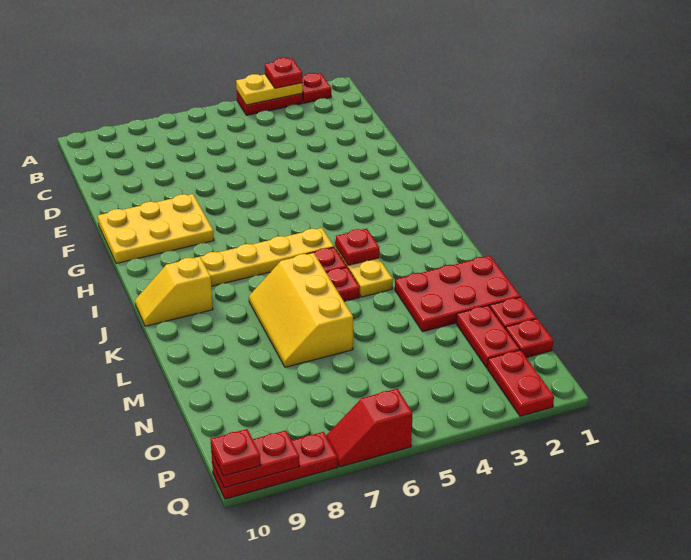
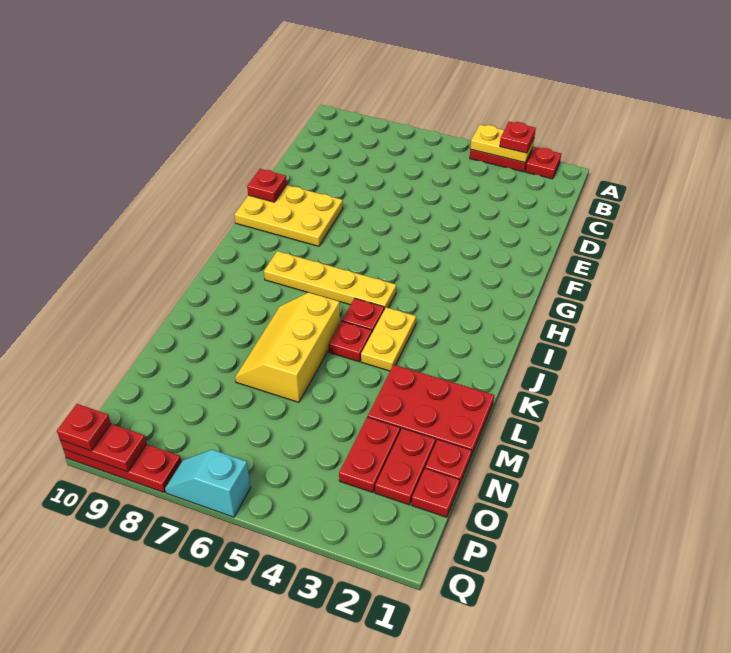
red 1x1 plate [336,228,379,265] -> red 1x1 plate moved to [247,169,287,202]
yellow 1x2 slope [135,257,213,326] -> none
red 1x2 plate [488,350,554,416] -> red 1x2 plate moved to [339,417,400,492]
red 1x2 slope [326,389,412,467] -> cyan 1x2 slope [165,450,251,517]

